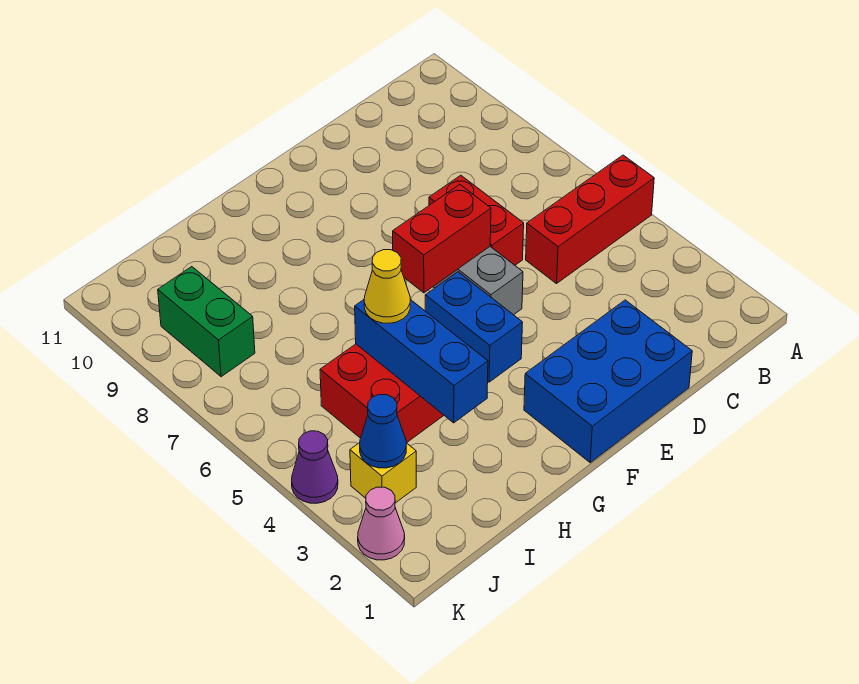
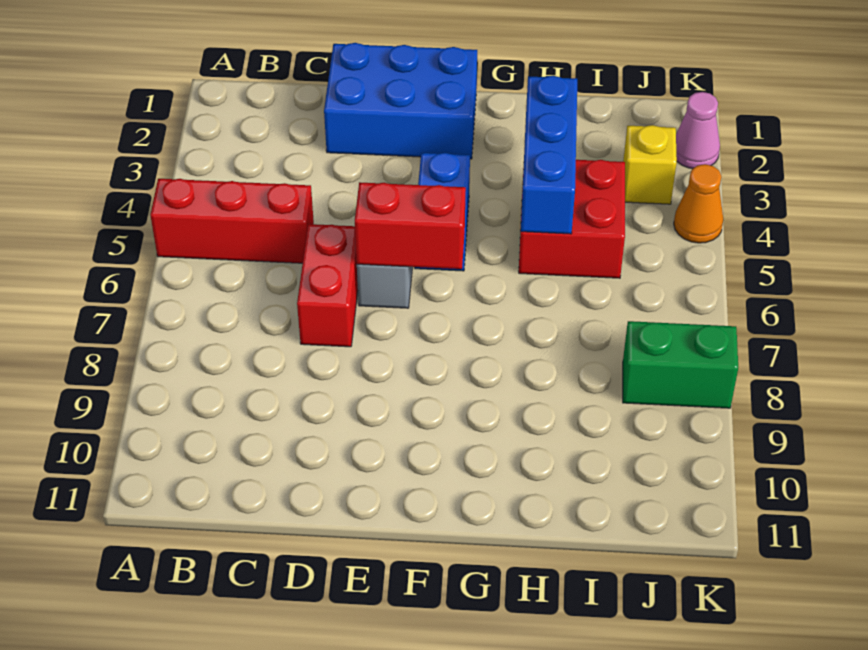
yellow 1x1 cone [364,250,410,323] -> none
blue 1x1 cone [360,394,406,468] -> none
green 1x2 brick [158,267,255,377] -> green 1x2 brick turned to [623,321,738,408]
purple 1x1 cone [292,431,338,503] -> orange 1x1 cone [674,164,723,243]

